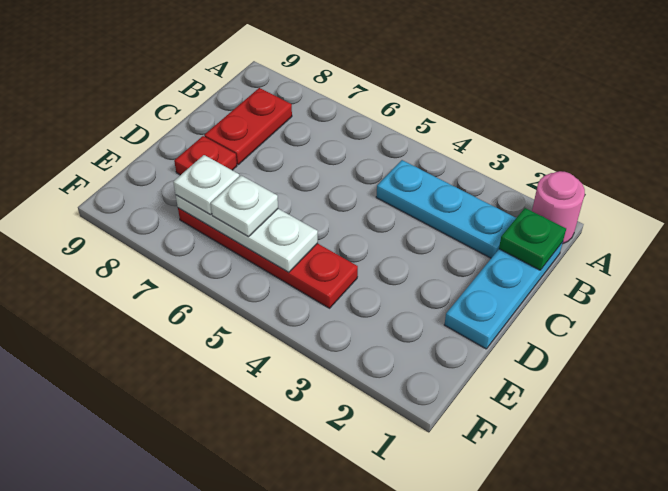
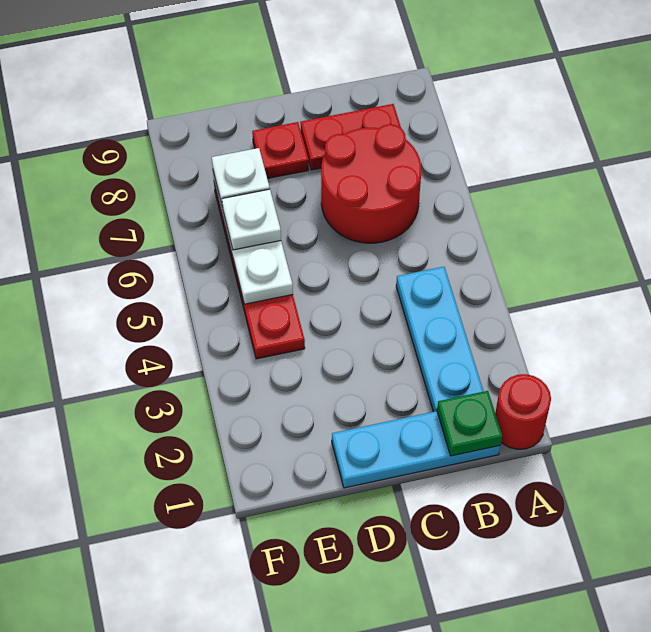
pink 1x1 round brick [532,171,585,244] -> red 1x1 round brick [495,374,551,449]
none -> red 2x2 round brick [321,124,421,243]

